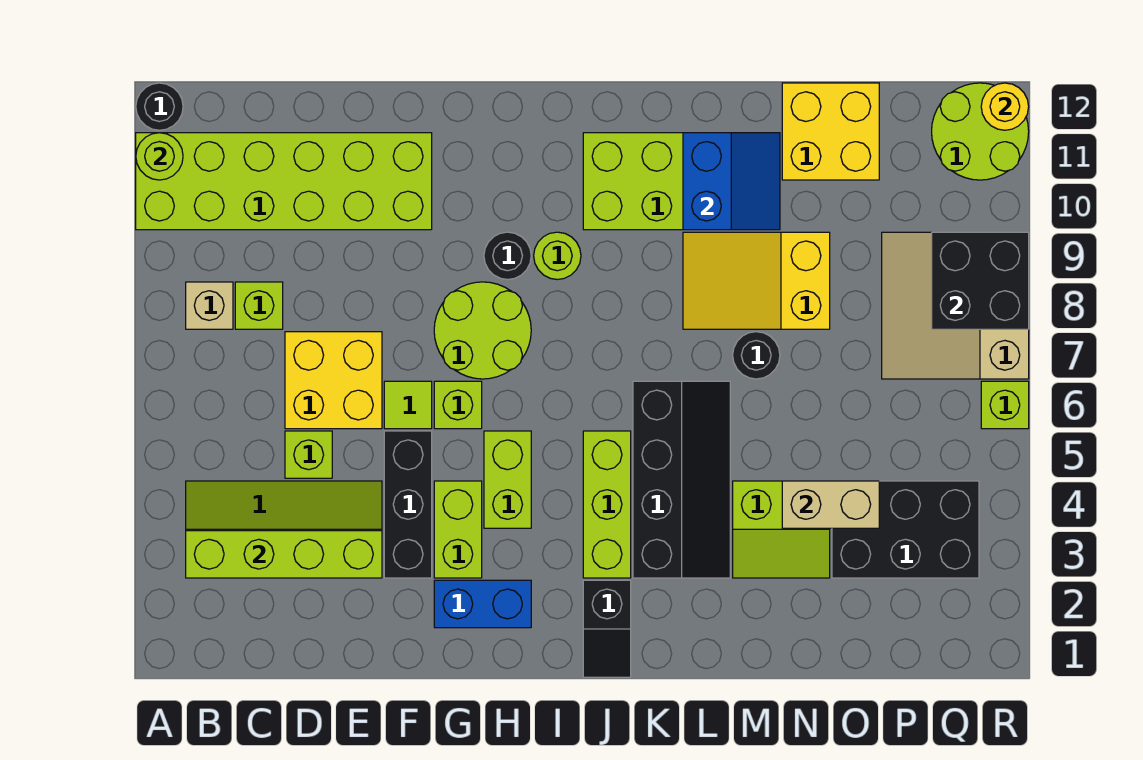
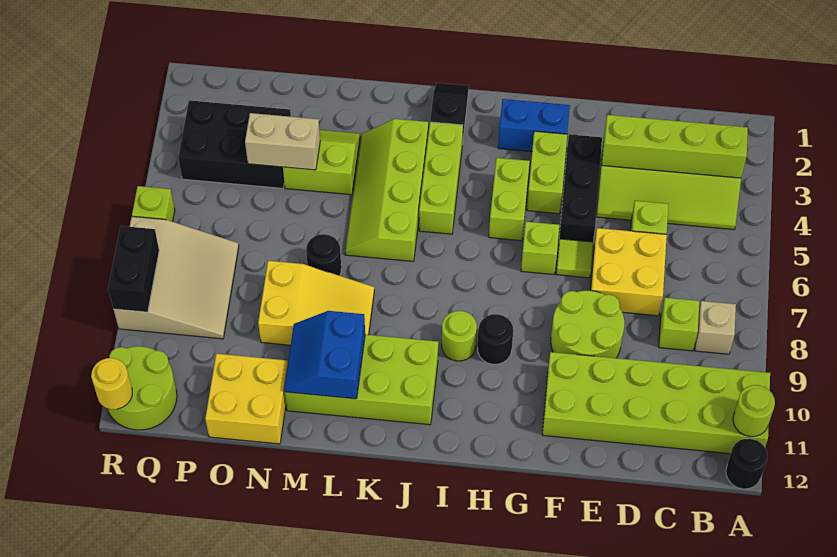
lime 2x2 round brick [434,282,531,379] -> lime 2x2 round brick moved to [551,291,624,358]
black 2x4 slope [633,381,730,578] -> lime 2x4 slope [345,119,428,262]
black 2x2 brick [932,232,1029,329] -> black 1x2 brick [108,226,159,312]

